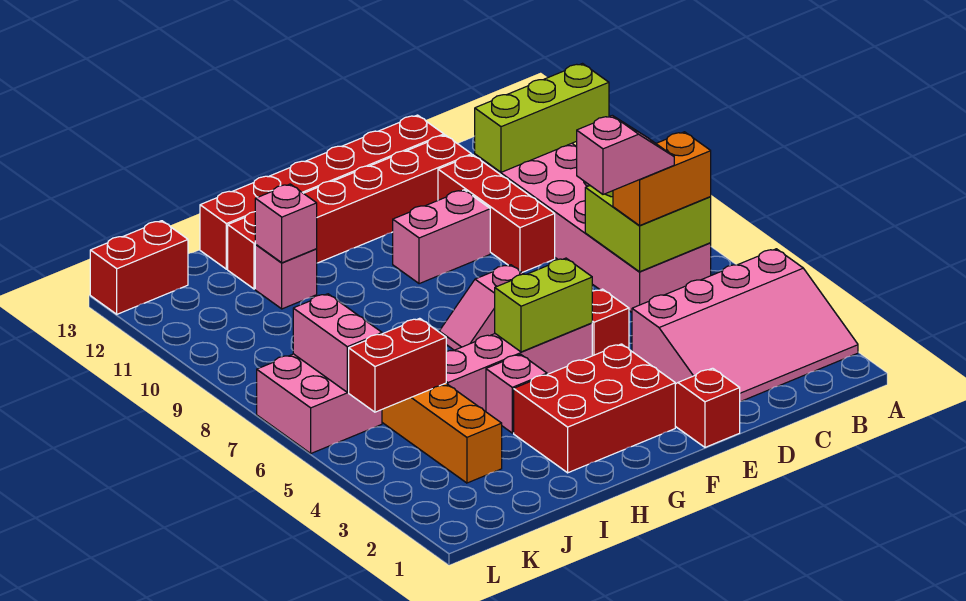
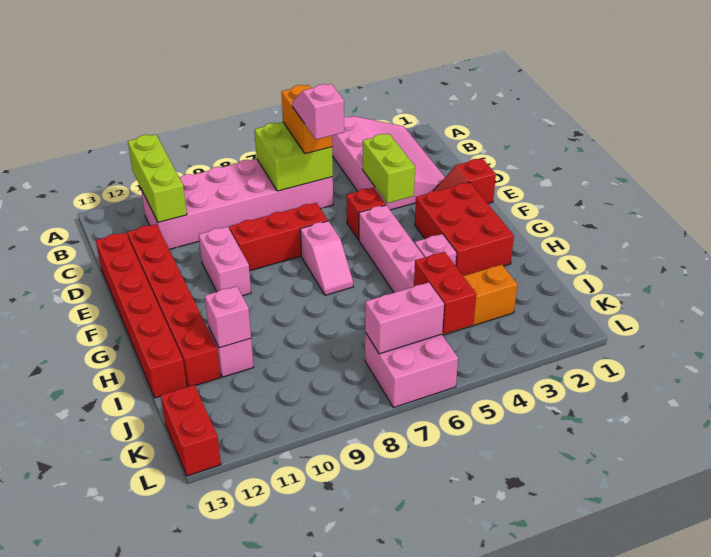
red 1x3 brick [438,155,555,272] -> red 1x3 brick moved to [229,203,328,271]
lime 1x2 brick [495,258,592,352] -> lime 1x2 brick moved to [362,134,415,203]

